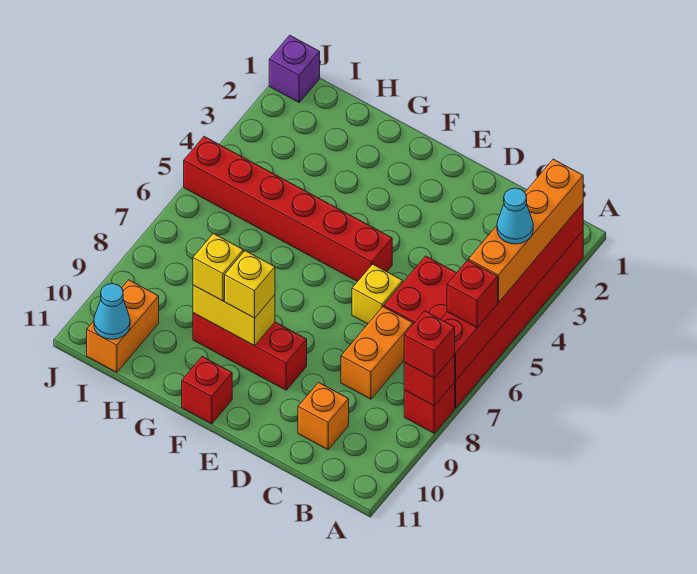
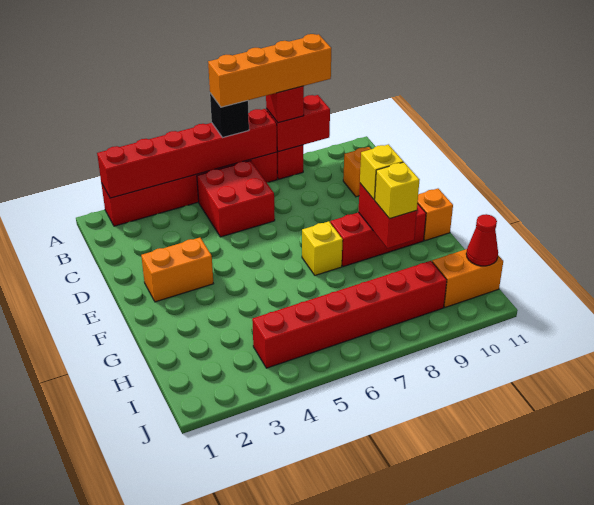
orange 1x4 brick [469,159,583,302] -> orange 1x4 brick moved to [208,34,331,107]
cyan 1x1 cone [497,188,533,244] -> none
red 1x1 brick [447,260,498,327] -> black 1x1 brick [210,93,249,138]
red 1x1 brick [404,355,455,406] -> red 1x2 brick [266,95,330,152]
orange 1x2 brick [341,307,413,399] -> orange 1x2 brick moved to [141,238,214,302]
yellow 1x1 brick [352,264,403,324] -> yellow 1x1 brick moved to [302,221,343,275]
red 1x6 brick [184,137,392,282] -> red 1x6 brick turned to [252,261,447,368]
red 1x3 brick [193,313,307,390] -> red 1x3 brick turned to [330,203,426,267]
yellow 1x2 brick [193,285,275,346] -> red 1x2 brick [358,184,417,248]
red 1x1 brick [182,357,232,424] -> orange 1x1 brick [418,189,453,241]
cyan 1x1 cone [94,284,130,339] -> red 1x1 cone [466,214,498,266]
purple 1x1 brick [269,35,320,102] -> none

